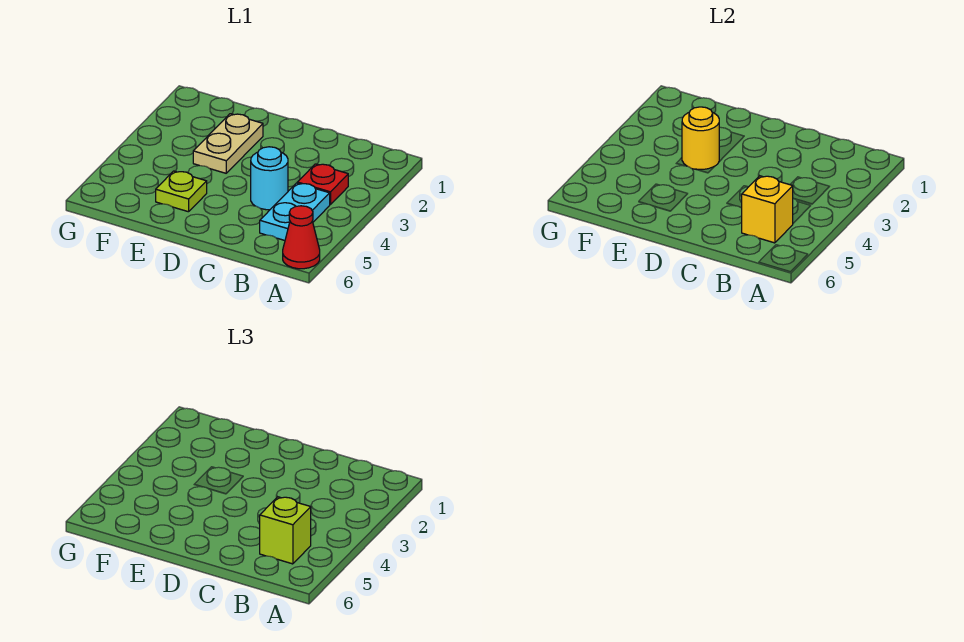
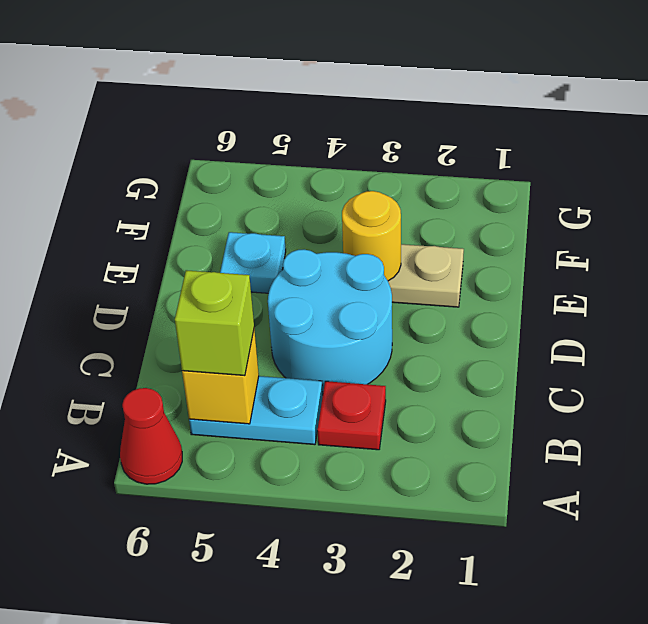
cyan 1x1 round brick [251,147,288,210] -> cyan 2x2 round brick [268,250,392,392]
lime 1x1 plate [156,171,207,212] -> cyan 1x1 plate [220,232,286,293]

